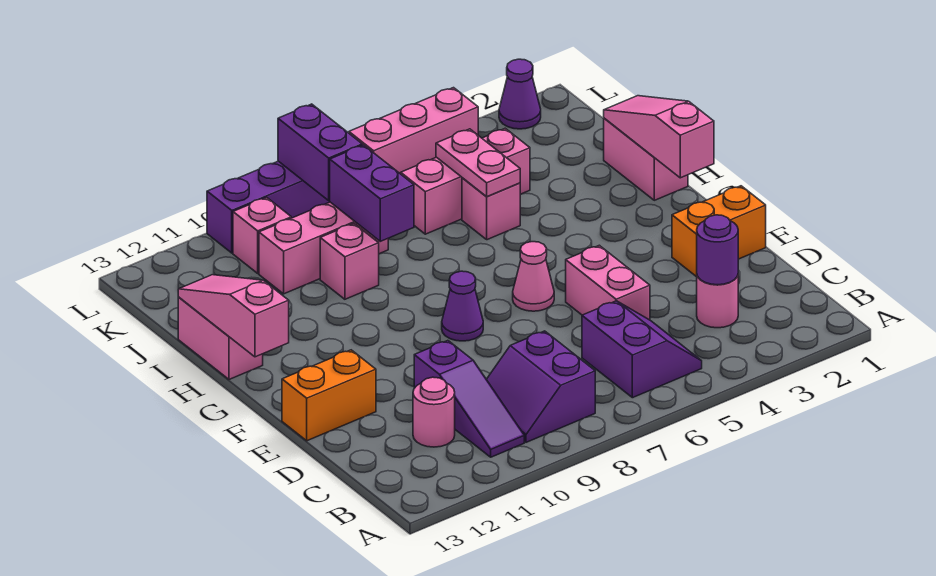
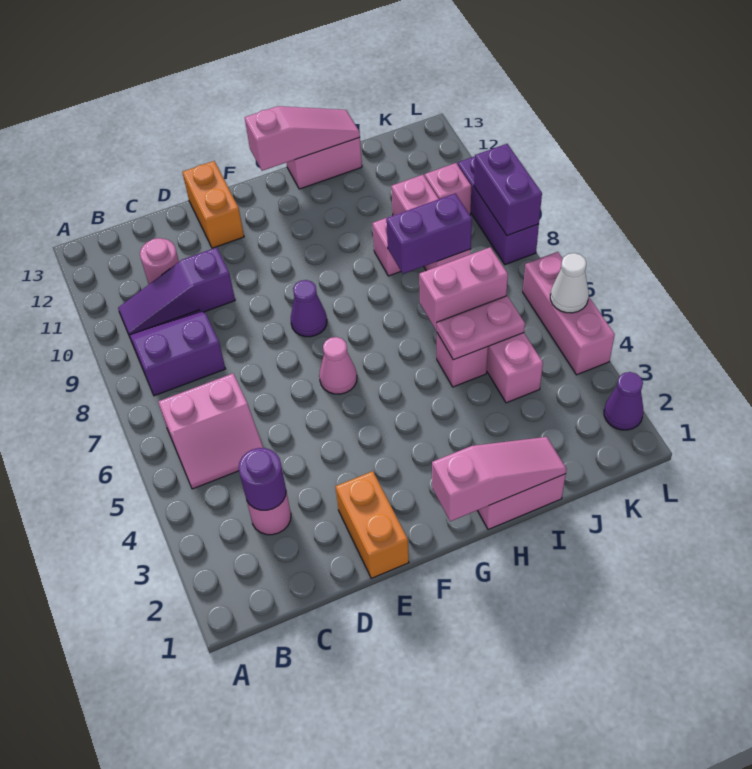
purple 2x2 slope [582,301,702,398] -> pink 2x2 slope [159,374,263,489]
pink 1x2 brick [566,245,650,320] -> pink 1x2 brick moved to [419,247,508,330]
purple 1x2 brick [278,104,362,200] -> purple 1x2 brick turned to [474,144,542,236]
none -> white 1x1 cone [550,253,589,313]

